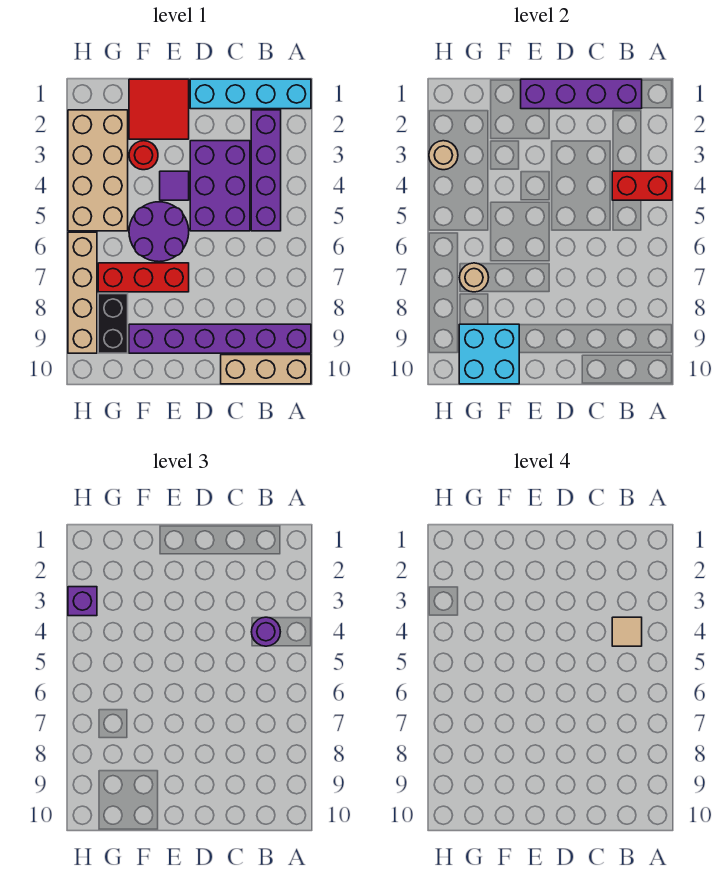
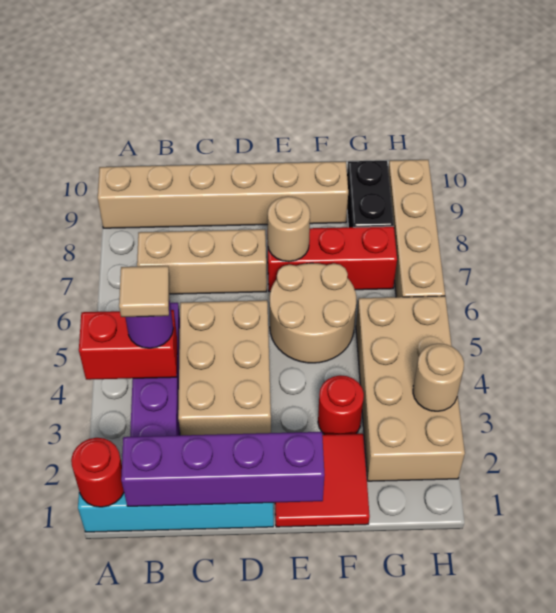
none -> red 1x1 round brick [71,438,124,507]
purple 1x6 brick [129,324,311,353] -> tan 1x6 brick [98,161,348,228]
tan 1x3 brick [221,355,311,384] -> tan 1x3 brick moved to [137,229,267,294]
purple 2x3 brick [190,141,250,231] -> tan 2x3 brick [178,300,271,435]
purple 1x1 tile [160,171,189,200] -> none
purple 2x2 round brick [129,202,189,262] -> tan 2x2 round brick [270,263,356,363]
cyan 2x2 brick [459,324,519,384] -> none
tan 1x1 round brick [460,263,489,292] -> tan 1x1 round brick moved to [267,196,310,262]
purple 1x1 brick [68,587,97,616] -> none

